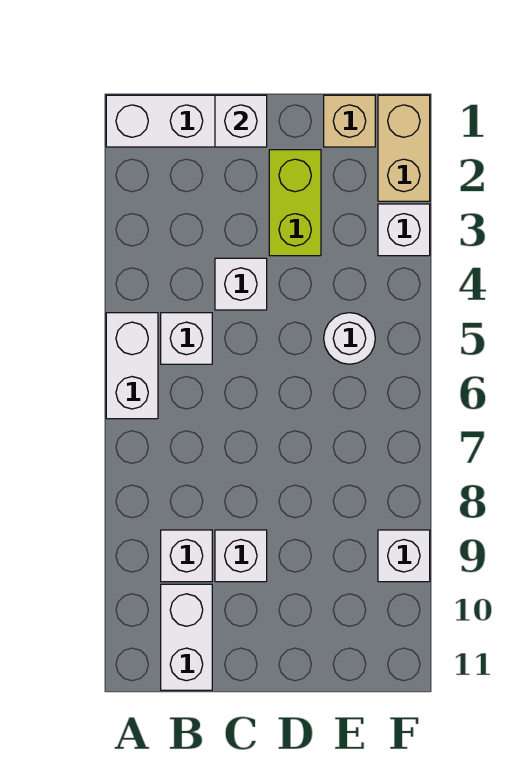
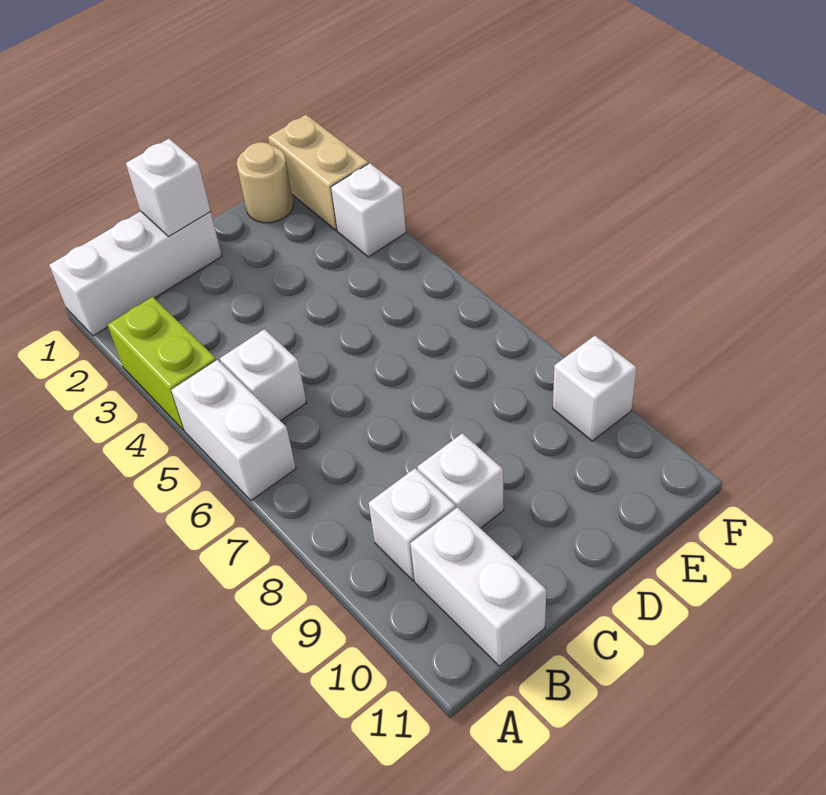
white 1x1 brick [215,258,267,310] -> none
lime 1x2 brick [269,150,321,256] -> lime 1x2 brick moved to [108,297,216,430]
tan 1x1 brick [324,95,375,147] -> tan 1x1 round brick [236,142,294,223]
white 1x1 round brick [324,313,375,364] -> none

